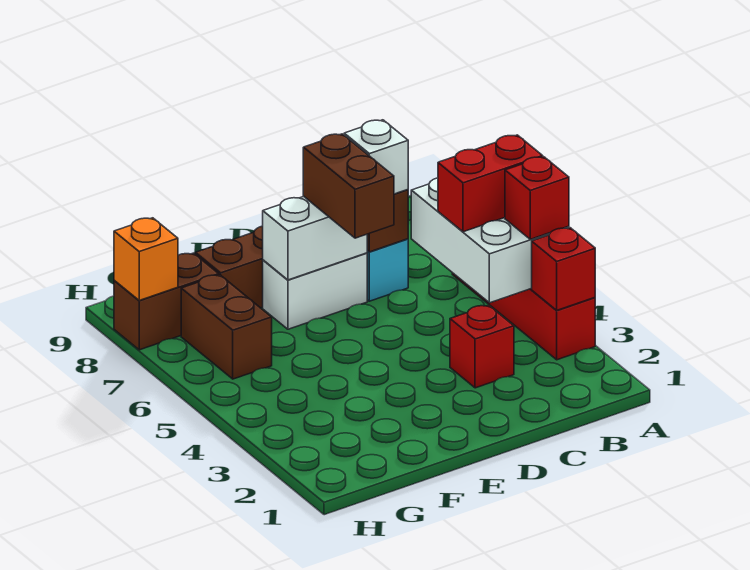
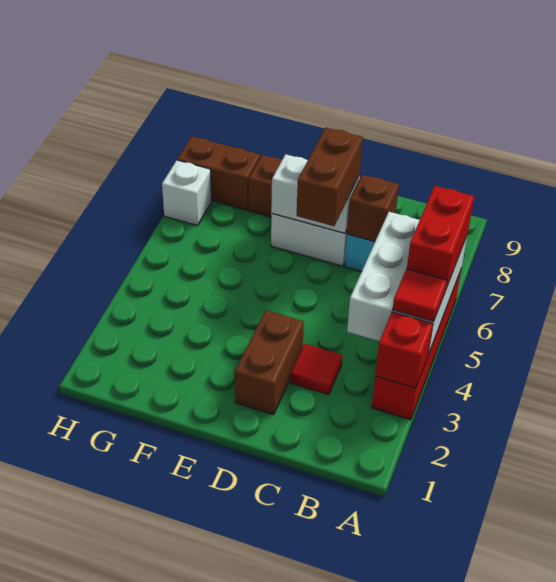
red 1x1 brick [505,157,569,239] -> red 1x1 tile [393,269,447,322]
red 1x2 brick [438,135,543,232] -> red 1x2 brick turned to [407,186,474,288]
red 1x1 brick [450,305,514,388] -> red 1x1 tile [291,344,342,395]
white 1x1 brick [344,120,408,194] -> white 1x1 brick moved to [162,160,212,226]
brown 1x2 brick [181,275,272,379] -> brown 1x2 brick moved to [235,310,304,415]
orange 1x1 brick [114,218,178,300] -> none

